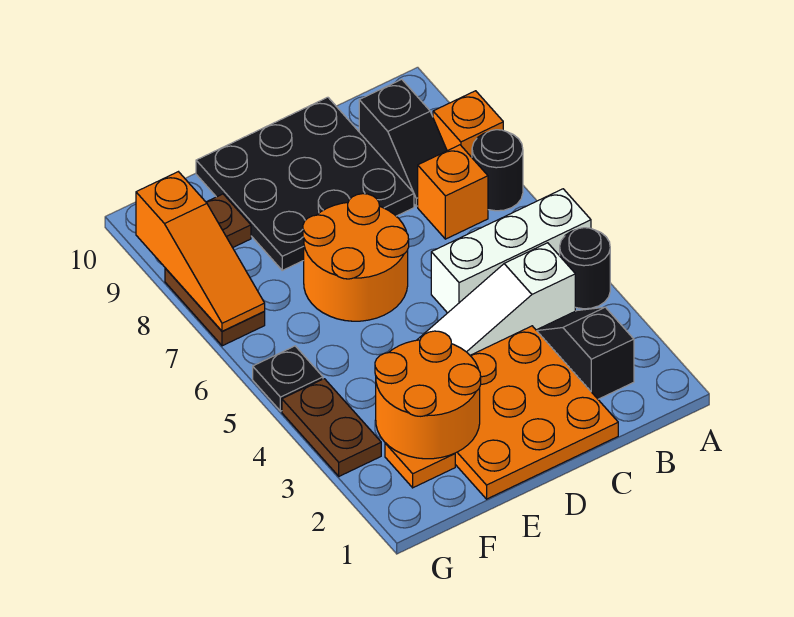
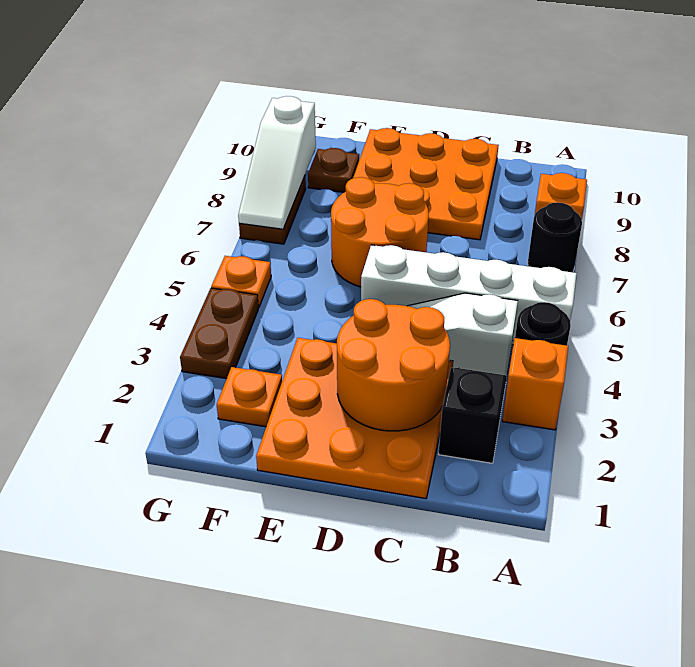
white 1x3 brick [431,189,591,313] -> white 1x4 brick [361,245,577,345]
orange 1x1 brick [418,145,488,239] -> orange 1x1 brick moved to [502,338,568,430]
black 1x2 slope [359,79,447,206] -> none
black 3x3 plate [196,97,414,270] -> orange 3x3 plate [353,128,499,240]
orange 2x2 round brick [375,331,481,459] -> orange 2x2 round brick moved to [337,299,450,431]
black 1x1 plate [253,346,323,411] -> orange 1x1 plate [211,256,271,308]
orange 1x3 slope [136,172,265,331] -> white 1x3 slope [238,96,316,229]

